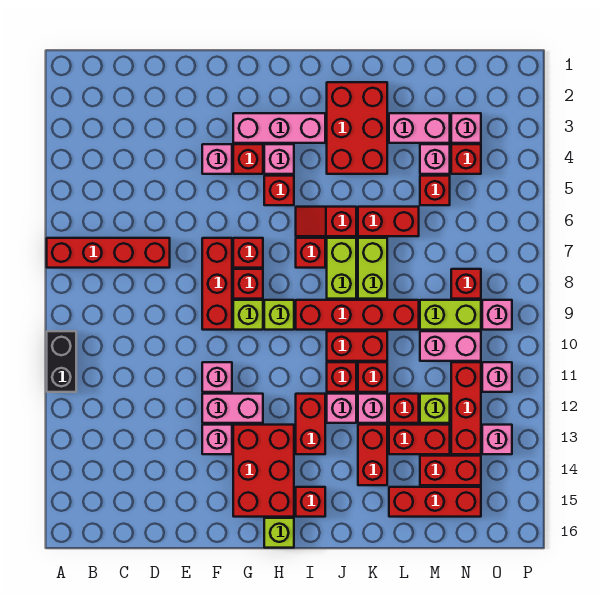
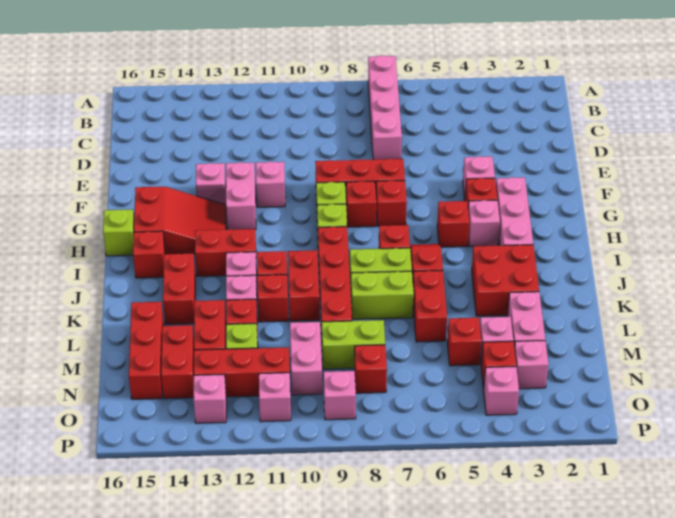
red 1x4 brick [47,238,170,268] -> pink 1x4 brick [368,55,402,160]
black 1x2 brick [47,331,76,392] -> none
red 2x3 brick [233,425,294,517] -> red 2x3 slope [134,186,226,254]
red 2x3 brick [327,82,387,174] -> red 2x2 brick [472,245,539,316]
red 1x2 brick [358,425,387,485] -> red 1x2 brick turned to [163,254,195,324]
lime 1x2 brick [420,300,481,330] -> lime 1x2 brick turned to [322,320,385,369]
none -> pink 1x1 brick [484,367,519,415]

